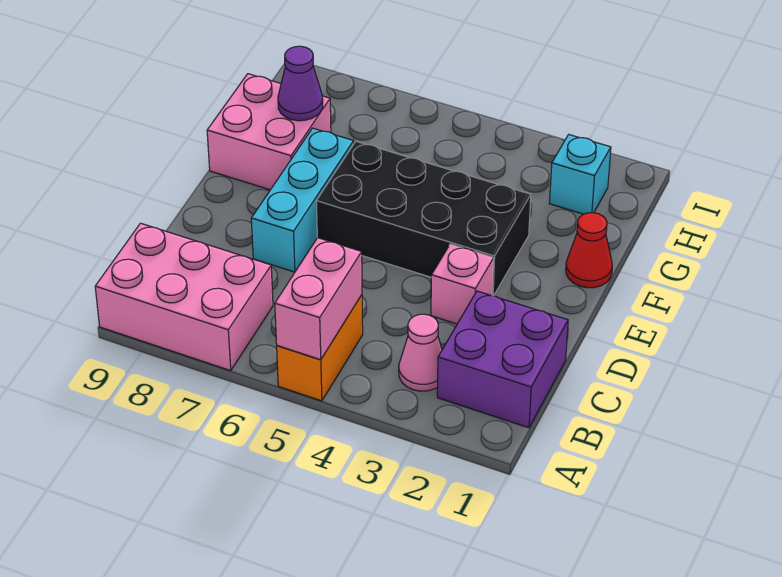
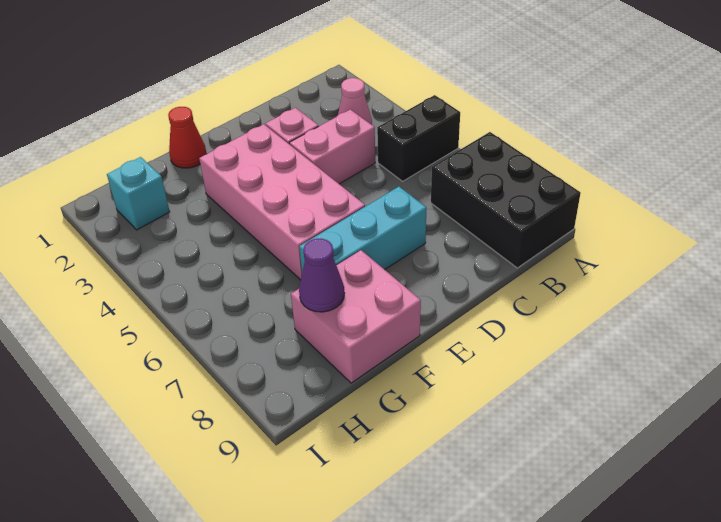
orange 1x2 brick [277,295,363,401] -> black 1x2 brick [377,95,460,181]
pink 1x2 brick [275,238,362,360] -> pink 1x2 brick moved to [290,109,375,184]
pink 2x3 brick [95,223,273,371] -> black 2x3 brick [431,132,581,268]
purple 2x2 brick [437,291,568,428] -> none
black 2x4 brick [316,141,531,296] -> pink 2x4 brick [199,124,365,280]

